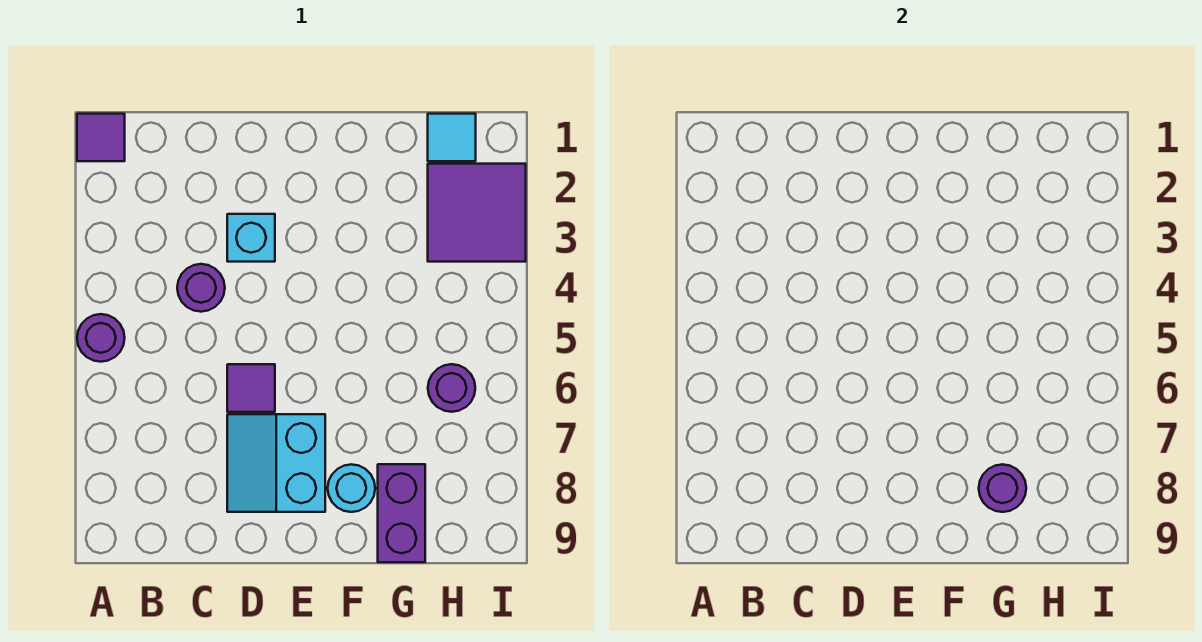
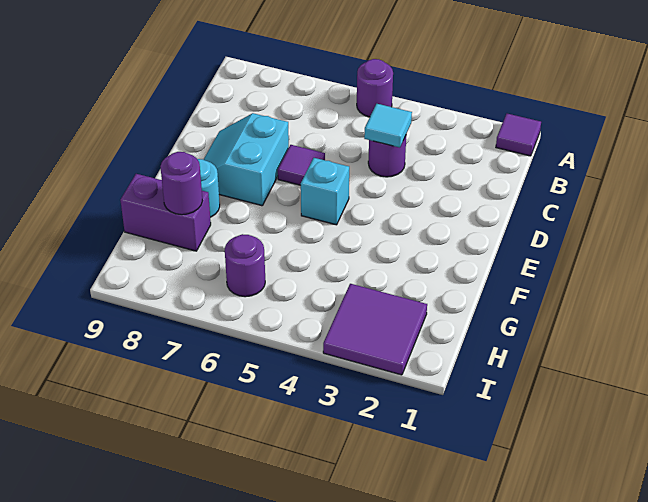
cyan 1x1 brick [227,214,275,262] -> cyan 1x1 brick moved to [301,158,349,225]
cyan 2x2 slope [227,414,325,512] -> cyan 2x2 slope turned to [204,113,289,206]
cyan 1x1 tile [428,114,476,161] -> cyan 1x1 tile moved to [364,104,412,147]

